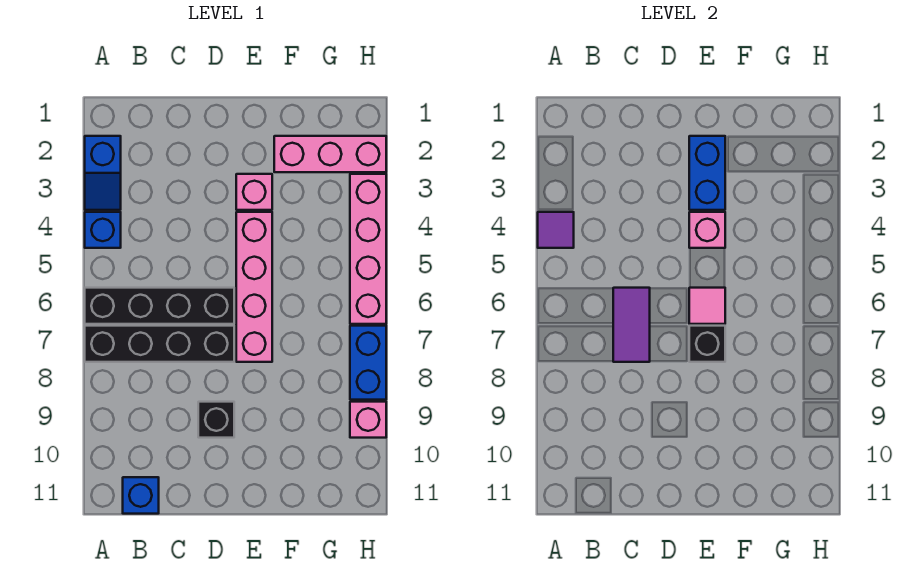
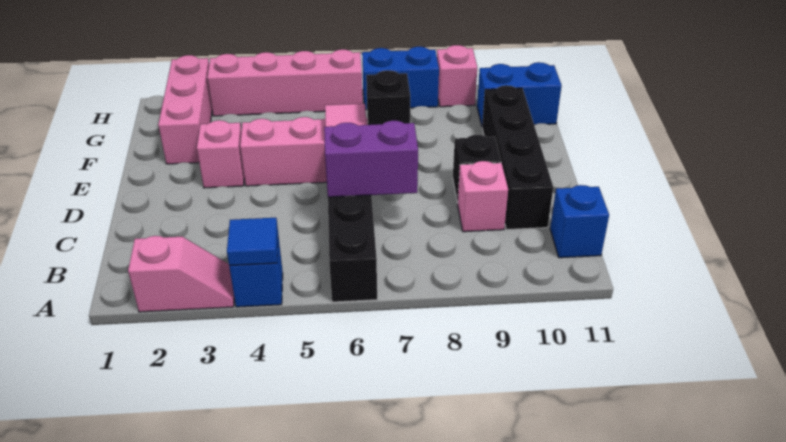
blue 1x2 slope [85,136,121,210] -> pink 1x2 slope [128,236,234,312]
purple 1x1 tile [538,212,574,248] -> blue 1x1 tile [227,218,278,266]
black 1x4 brick [85,326,234,362] -> black 1x4 brick moved to [482,85,553,230]
purple 1x2 tile [613,288,650,362] -> purple 1x2 brick [324,121,418,197]
blue 1x2 brick [689,136,725,210] -> blue 1x2 brick moved to [477,62,562,125]
pink 1x1 brick [689,212,725,248] -> pink 1x1 brick moved to [458,161,508,232]

